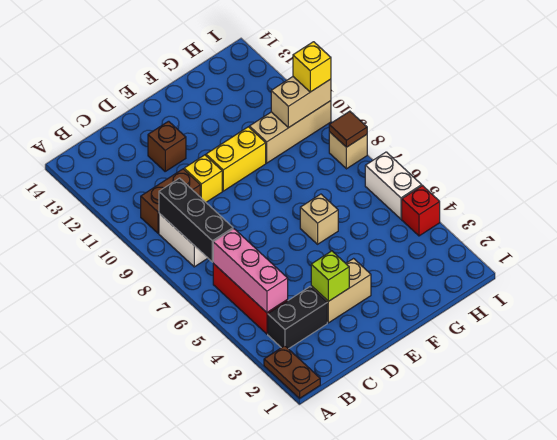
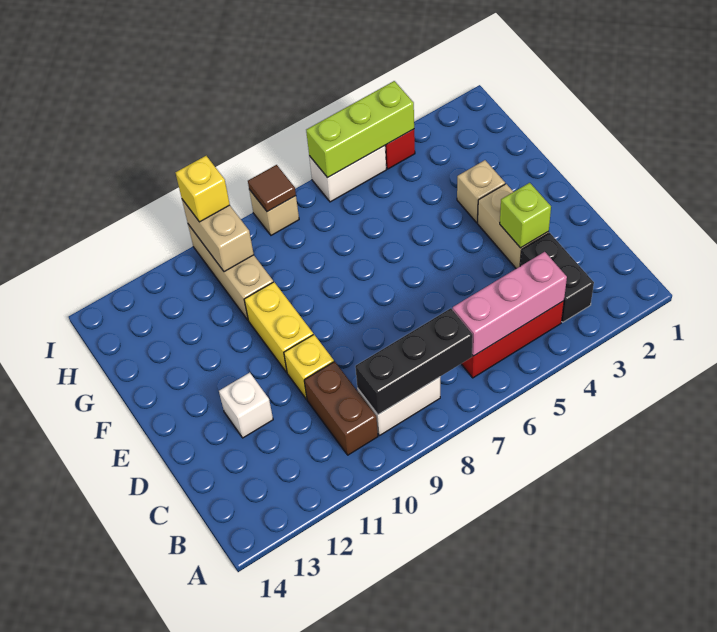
brown 1x2 plate [264,346,320,398] -> none
brown 1x1 brick [148,121,186,171] -> white 1x1 brick [219,373,273,438]
tan 1x1 brick [300,194,338,244] -> tan 1x1 brick moved to [457,160,505,223]
none -> lime 1x3 brick [306,81,414,178]

